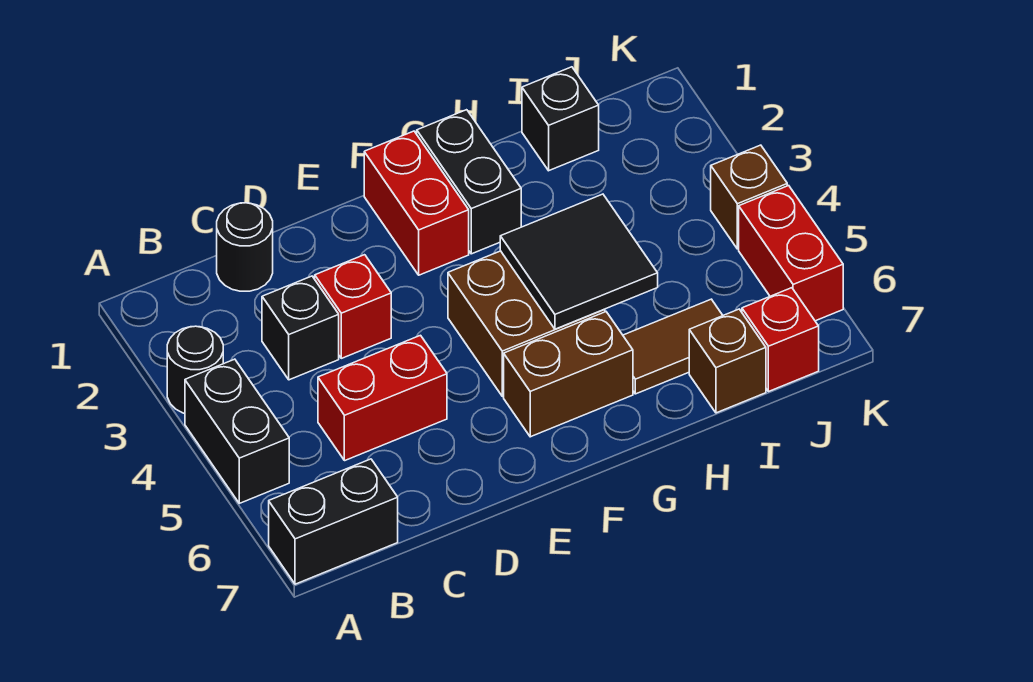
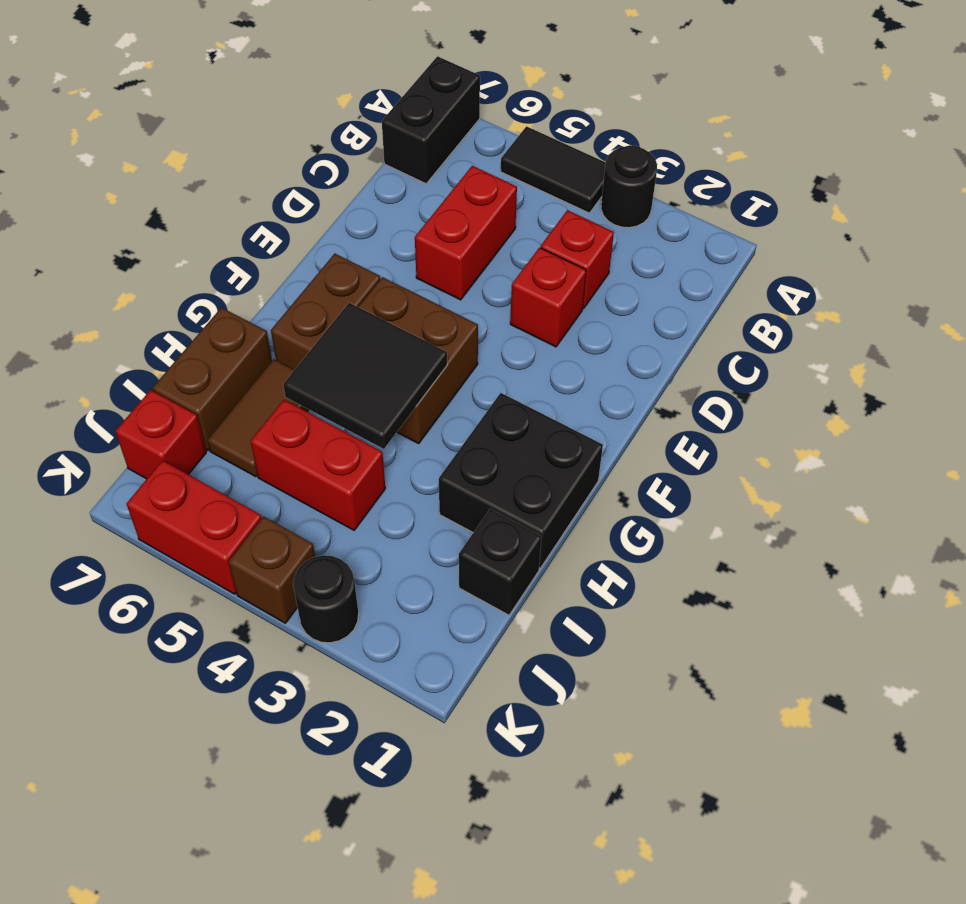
black 1x2 brick [185,359,289,503] -> black 1x2 tile [501,126,606,213]
black 1x1 round brick [217,203,273,291] -> black 1x1 round brick moved to [293,555,359,643]
black 1x1 brick [262,276,339,380] -> red 1x1 brick [541,210,614,308]
red 1x2 brick [364,131,469,275] -> red 1x2 brick moved to [251,400,385,530]
black 1x2 brick [417,110,521,254] -> black 2x2 brick [439,393,603,568]
brown 1x1 brick [689,309,766,413] -> brown 1x2 brick [153,308,272,450]

